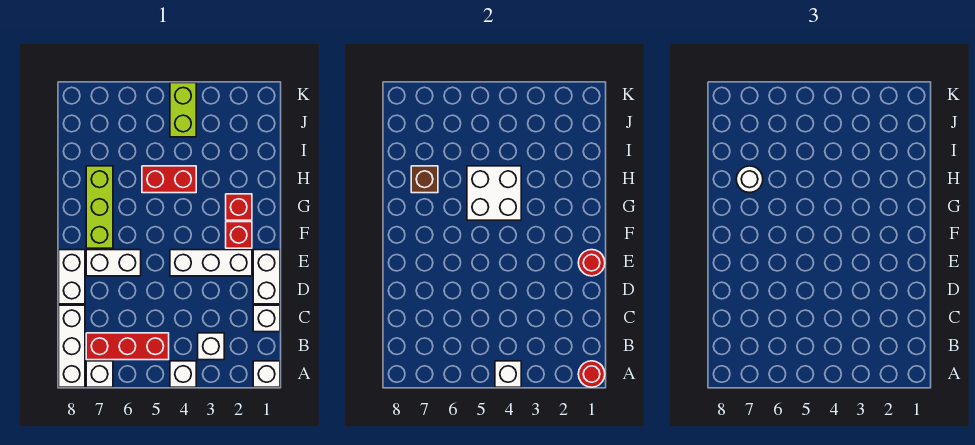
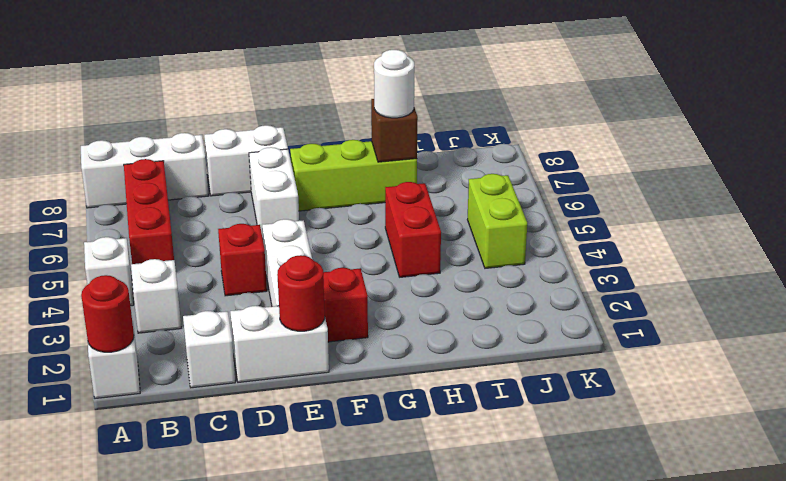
white 1x1 brick [495,361,521,387] -> none
white 1x1 brick [86,361,113,387] -> none
red 1x1 brick [226,194,252,220] -> red 1x1 brick moved to [218,224,267,296]
white 2x2 brick [467,166,521,220] -> none
lime 1x2 brick [170,83,196,137] -> lime 1x2 brick turned to [467,174,527,268]

